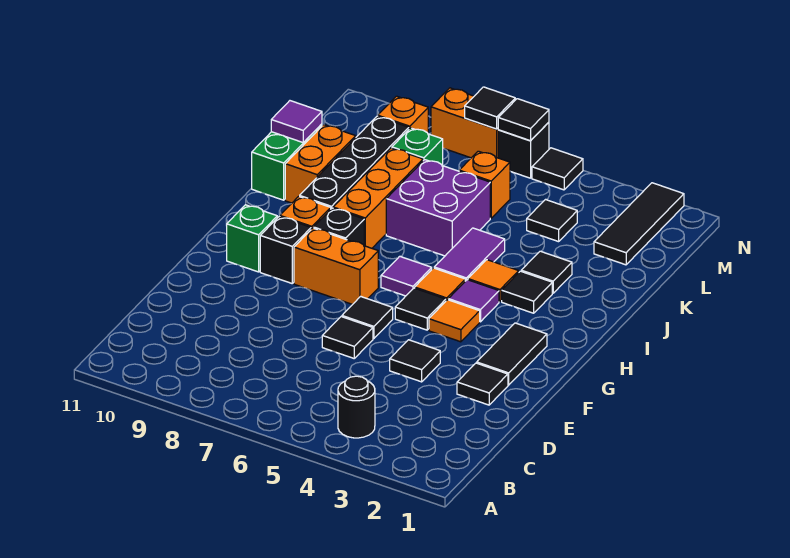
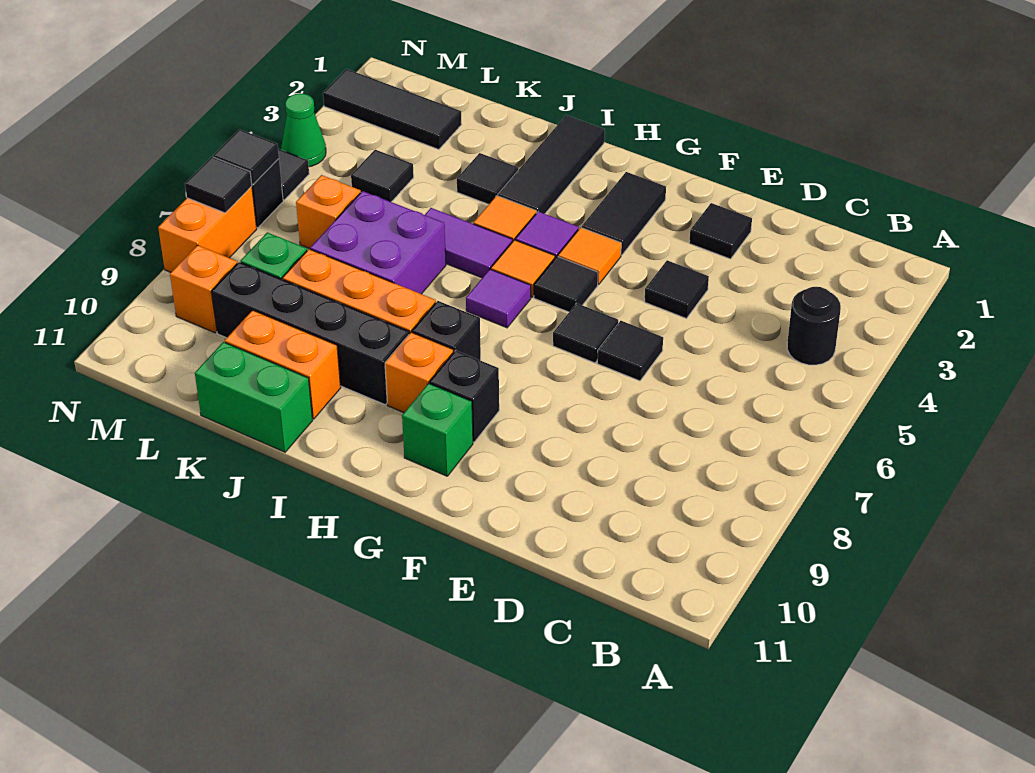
black 1x2 tile [477,323,547,385] -> black 1x2 tile turned to [582,172,666,255]
orange 1x2 brick [294,228,378,304] -> none
black 1x1 tile [502,271,552,313] -> black 1x3 tile [498,115,605,214]
purple 1x1 tile [271,101,322,143] -> none
none -> green 1x1 cone [281,93,326,167]

